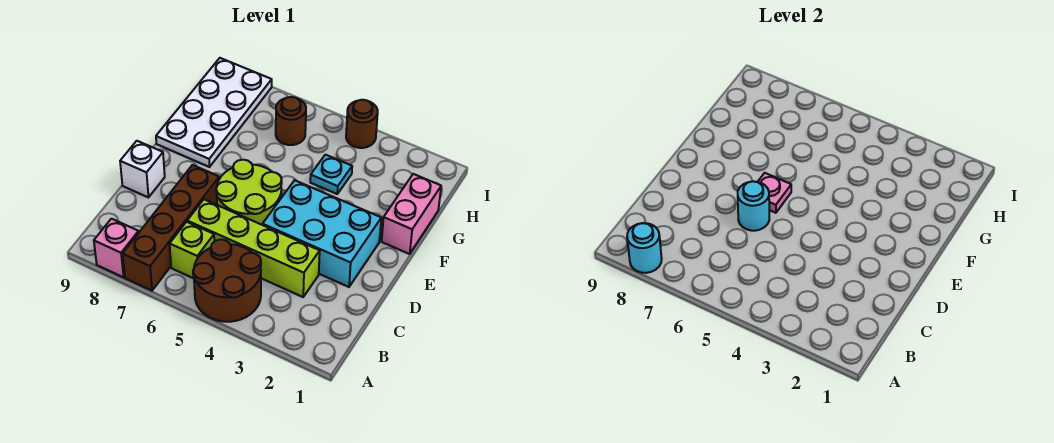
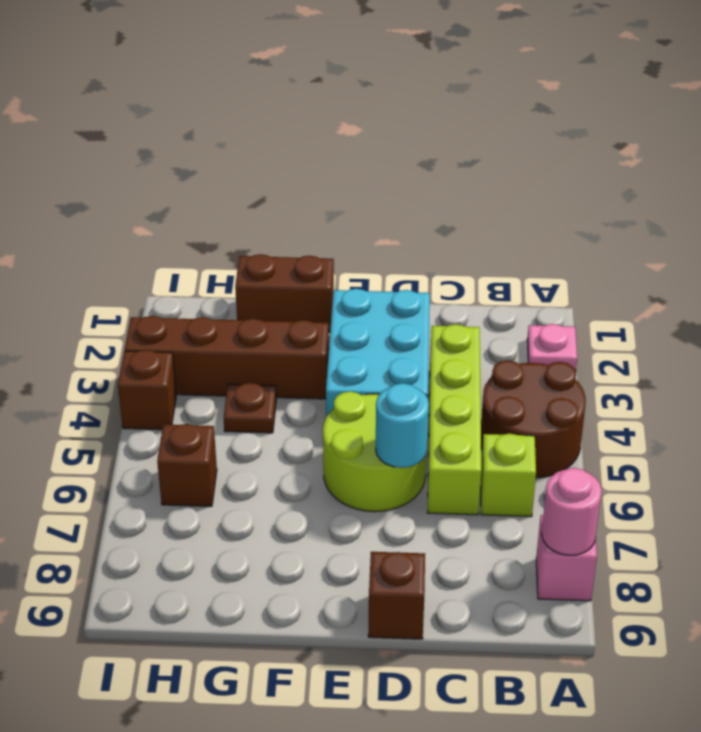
brown 1x4 brick [123,165,219,291] -> brown 1x4 brick moved to [125,316,329,399]
cyan 1x1 round brick [627,223,662,273] -> pink 1x1 round brick [542,468,602,555]
white 1x1 brick [120,141,165,197] -> brown 1x1 brick [368,552,425,639]
pink 1x1 plate [758,173,791,213] -> pink 1x1 plate moved to [527,324,577,371]
pink 1x2 brick [382,174,441,254] -> brown 1x2 brick [235,254,334,332]
white 2x4 plate [156,58,272,167] -> none
cyan 1x1 plate [310,155,352,194] -> brown 1x1 plate [224,383,276,433]
brown 1x1 round brick [276,97,306,145] -> brown 1x1 brick [157,424,217,506]
brown 1x1 round brick [346,100,378,148] -> brown 1x1 brick [118,350,176,430]

